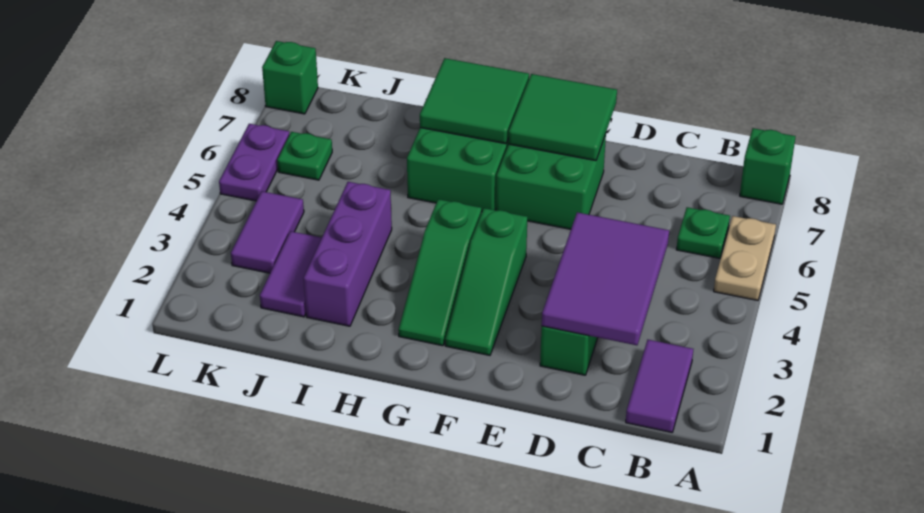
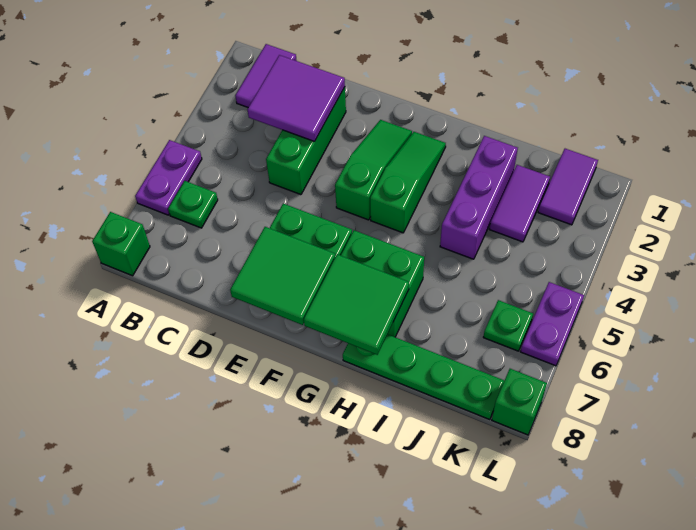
tan 1x2 plate [714,216,776,300] -> purple 1x2 plate [135,140,202,215]
purple 2x3 tile [542,212,669,345] -> purple 2x2 tile [247,55,345,141]
none -> green 1x4 plate [343,334,504,420]
purple 1x2 tile [231,191,304,273] -> purple 1x2 tile moved to [538,149,598,225]

